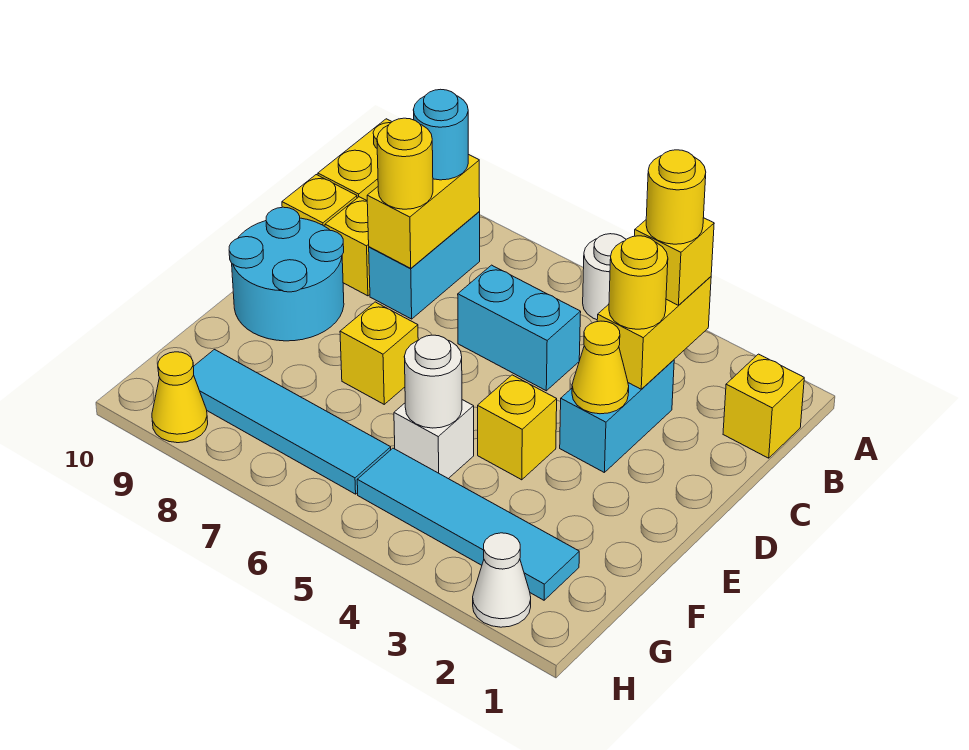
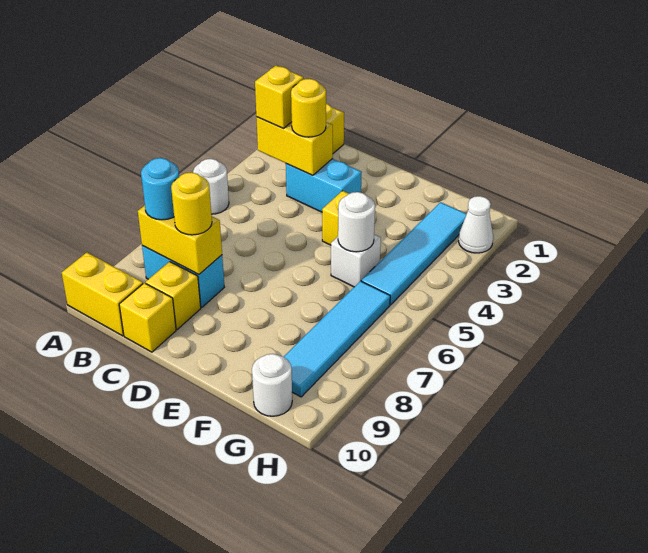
yellow 1x1 round brick [646,150,706,244] -> none
cyan 1x2 brick [458,265,581,391] -> none
yellow 1x1 cone [572,321,629,414] -> none
cyan 2x2 round brick [229,207,344,341] -> none
yellow 1x1 brick [340,302,418,404] -> none
none -> white 1x1 round brick [252,354,292,416]
yellow 1x1 cone [152,352,208,443] -> none

